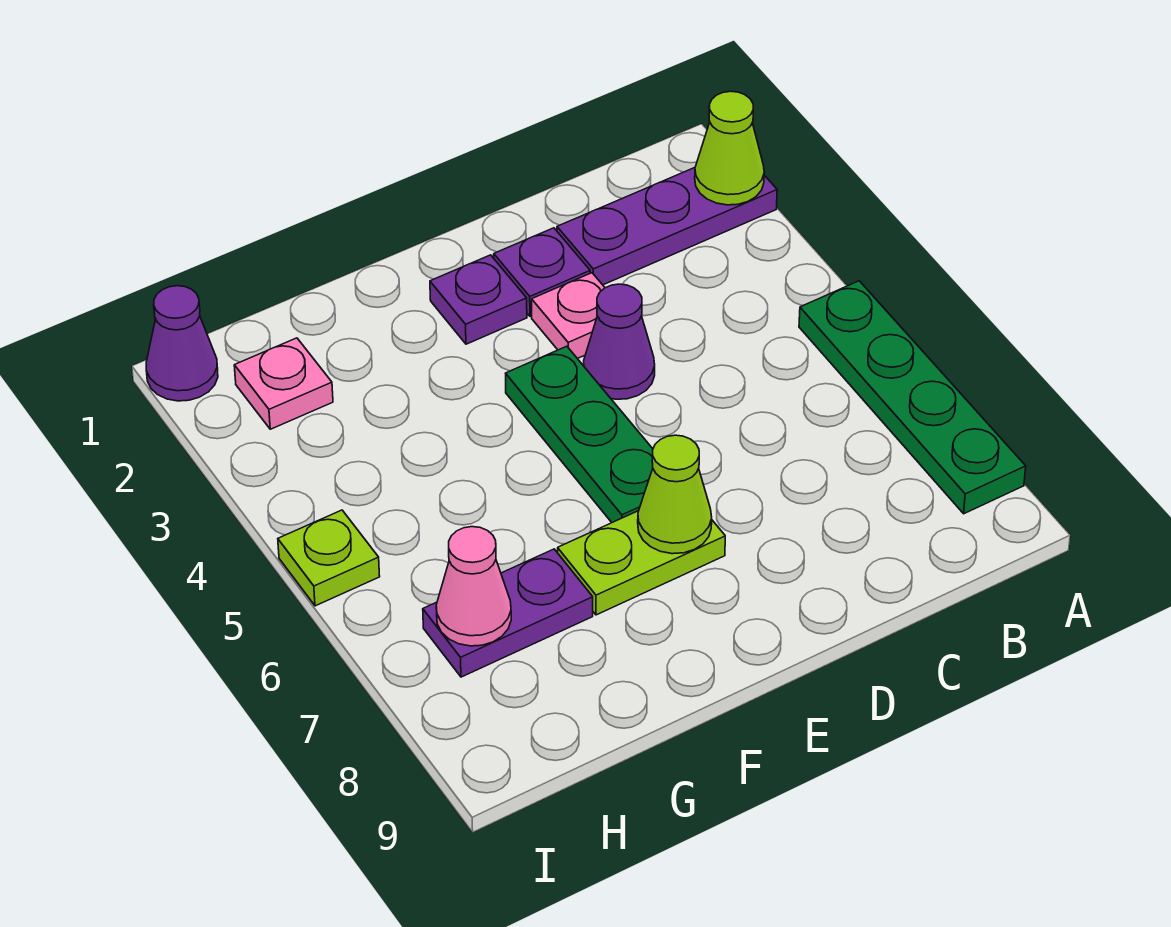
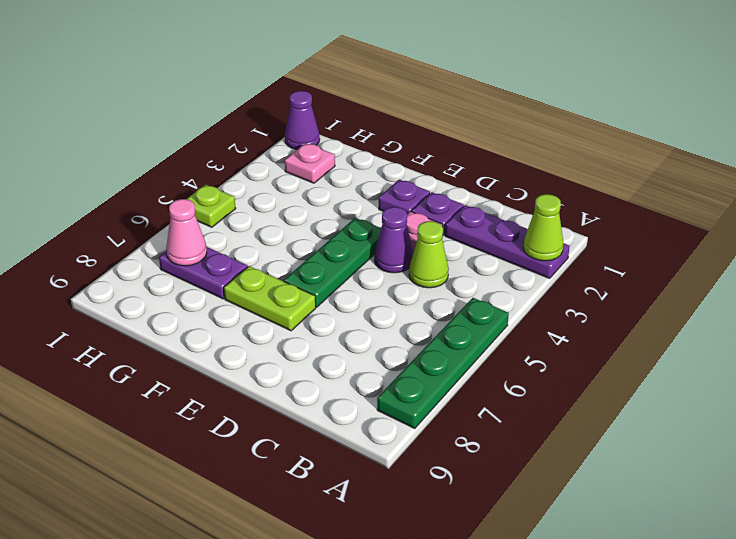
lime 1x1 cone [638,435,712,554] -> lime 1x1 cone moved to [409,221,449,288]

